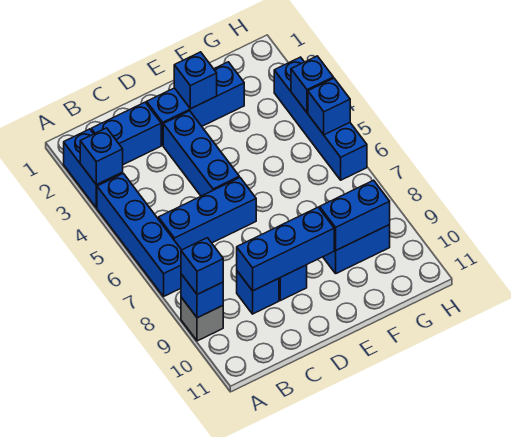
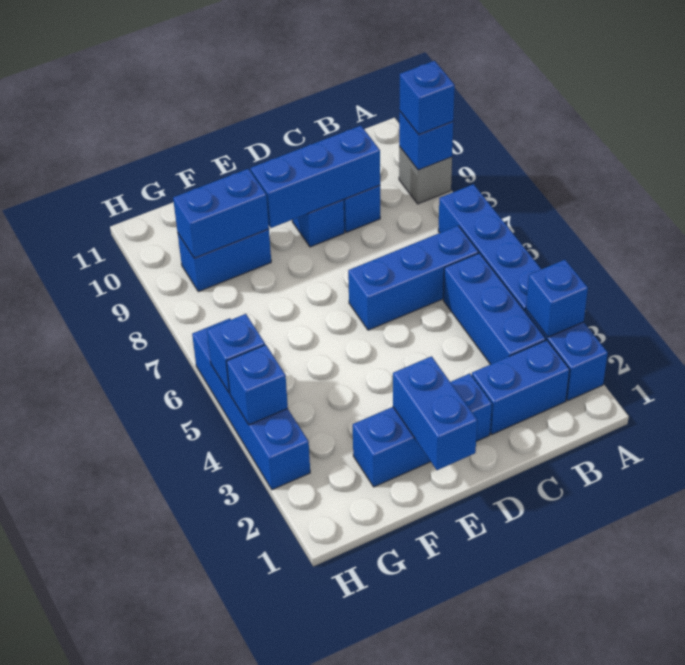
blue 1x3 brick [163,111,239,196] -> blue 1x3 brick moved to [443,253,546,364]
blue 1x1 brick [174,52,217,109] -> blue 1x2 brick [393,356,477,470]

